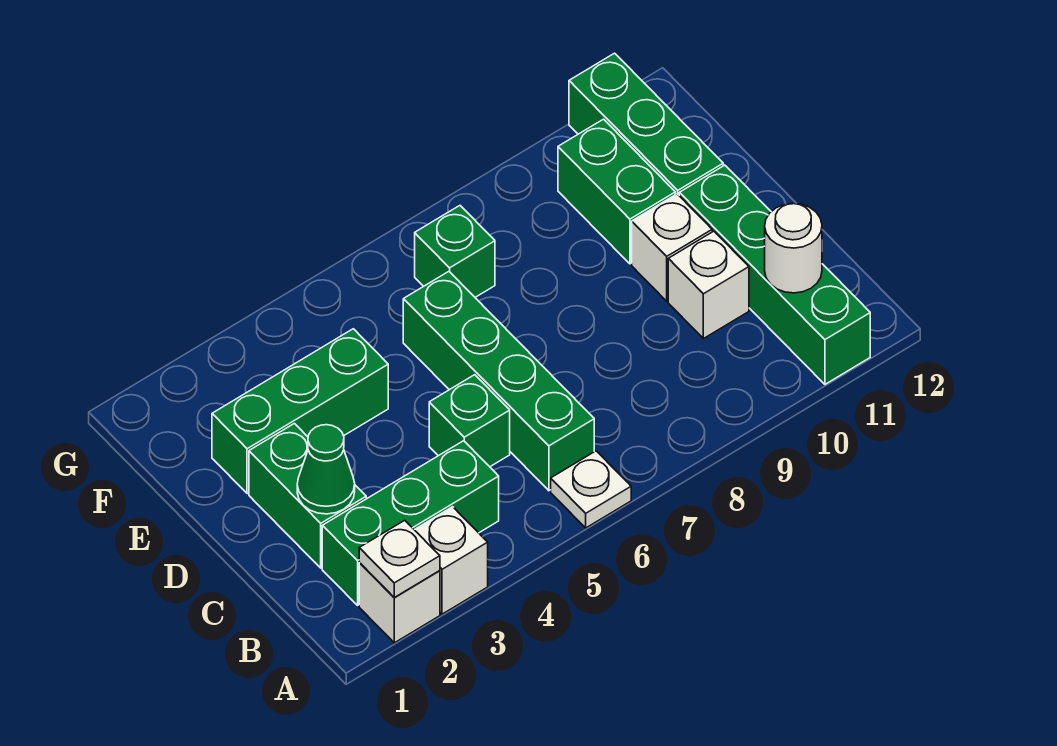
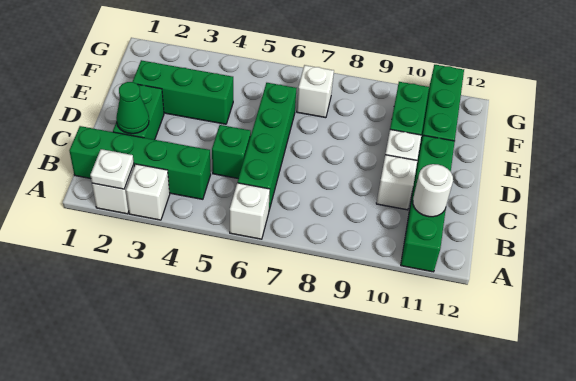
white 1x1 plate [551,451,631,528] -> white 1x1 brick [230,183,270,239]
green 1x3 brick [322,441,499,605] -> green 1x4 brick [69,126,211,199]
green 1x1 brick [415,206,495,297] -> white 1x1 brick [297,65,334,118]

